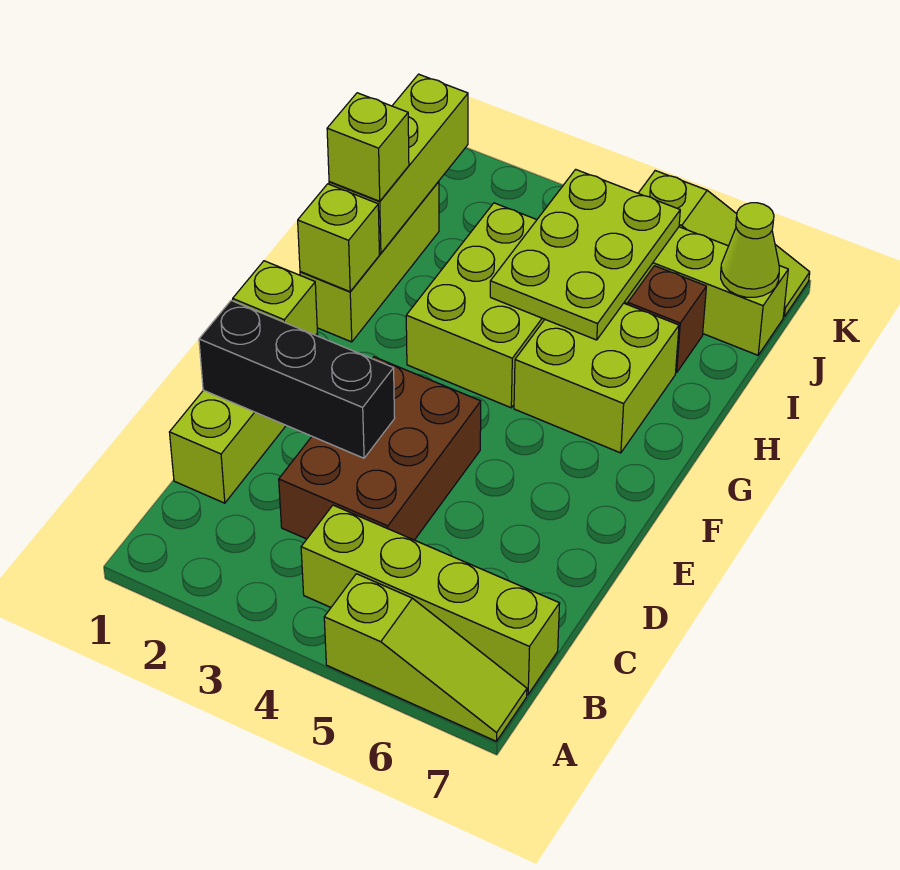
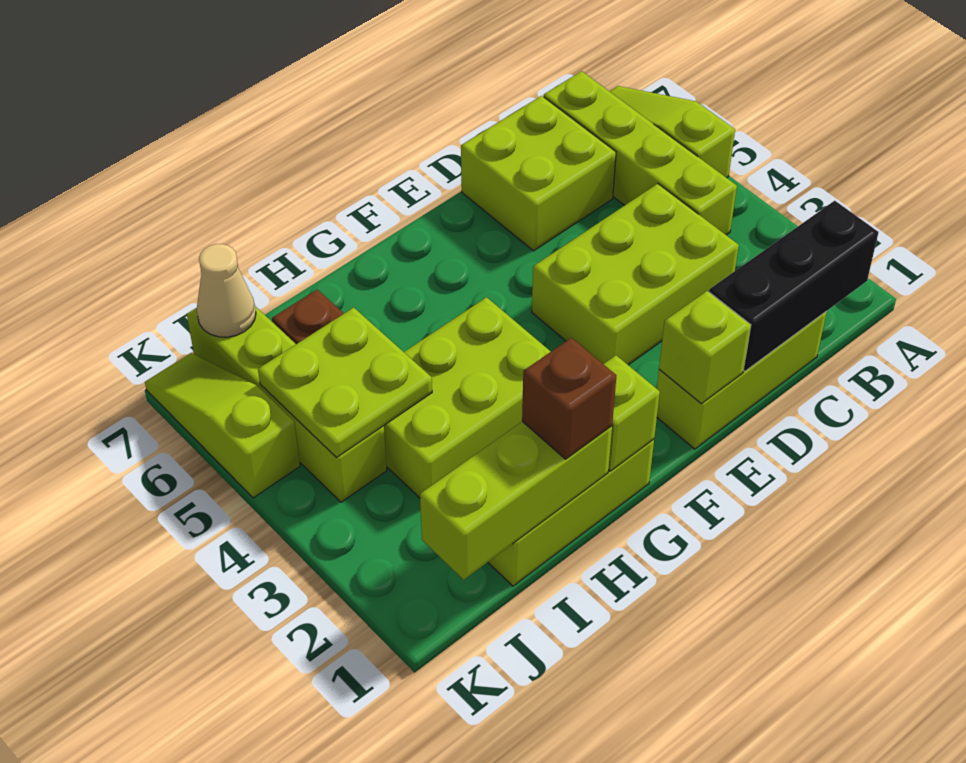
brown 2x3 brick [279,357,481,540] -> lime 2x3 brick [532,184,739,365]
black 1x3 brick [199,301,395,458] -> black 1x3 brick turned to [709,201,879,371]
lime 2x2 brick [514,303,679,453] -> lime 2x2 brick moved to [461,96,616,251]
lime 1x1 brick [327,93,409,201] -> brown 1x1 brick [522,338,616,459]
lime 2x3 plate [490,169,680,340] -> lime 2x2 plate [258,307,432,458]
lime 1x1 cone [721,203,779,297] -> tan 1x1 cone [197,244,256,337]

